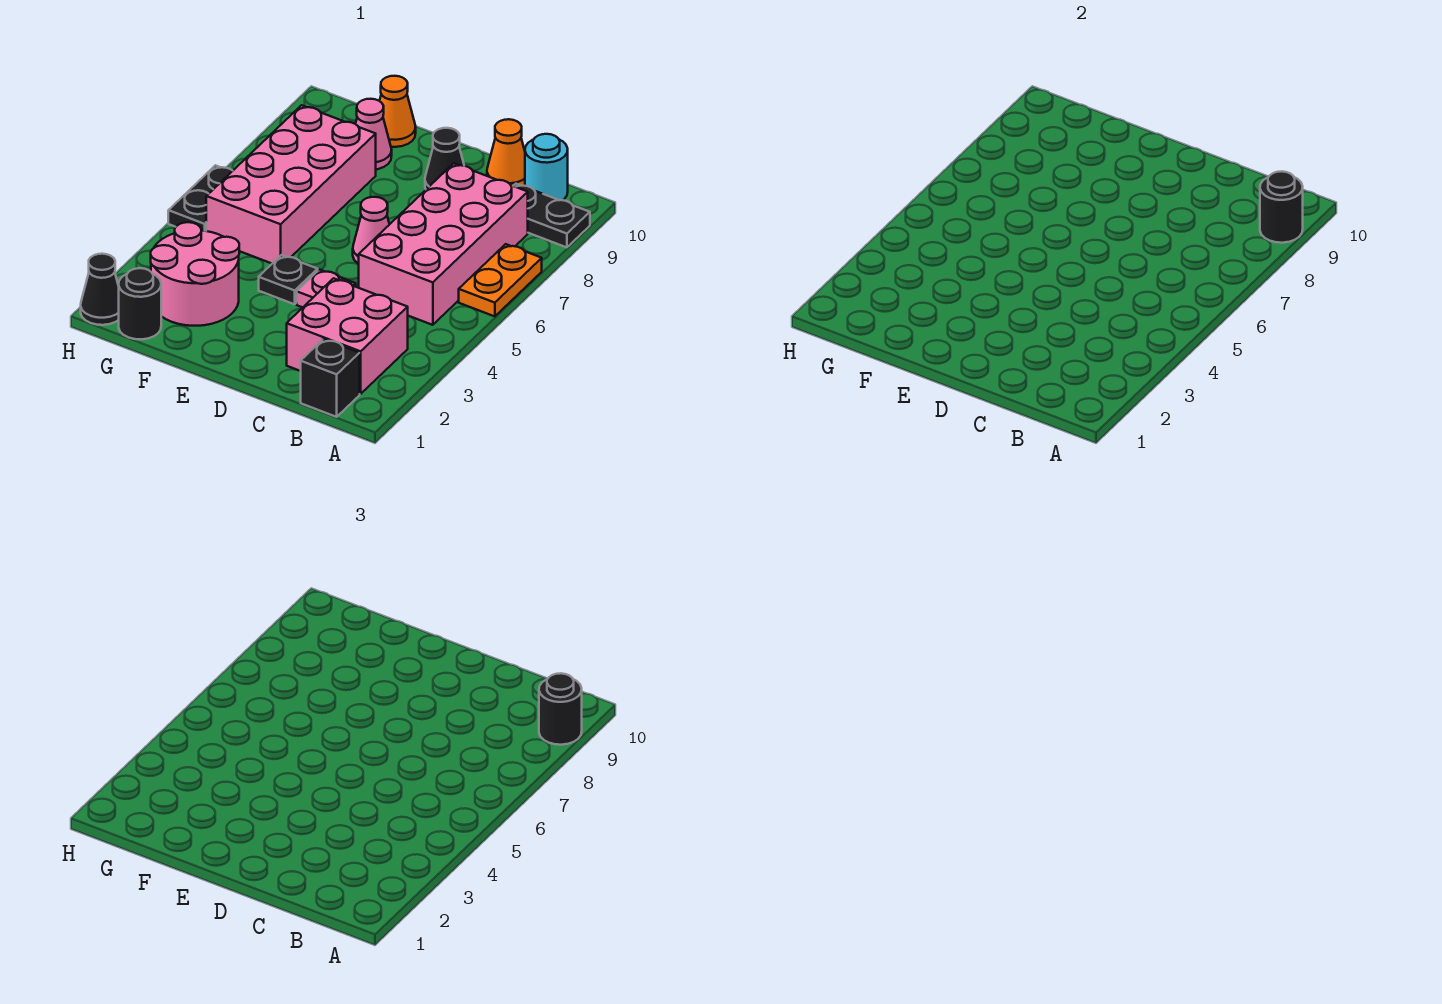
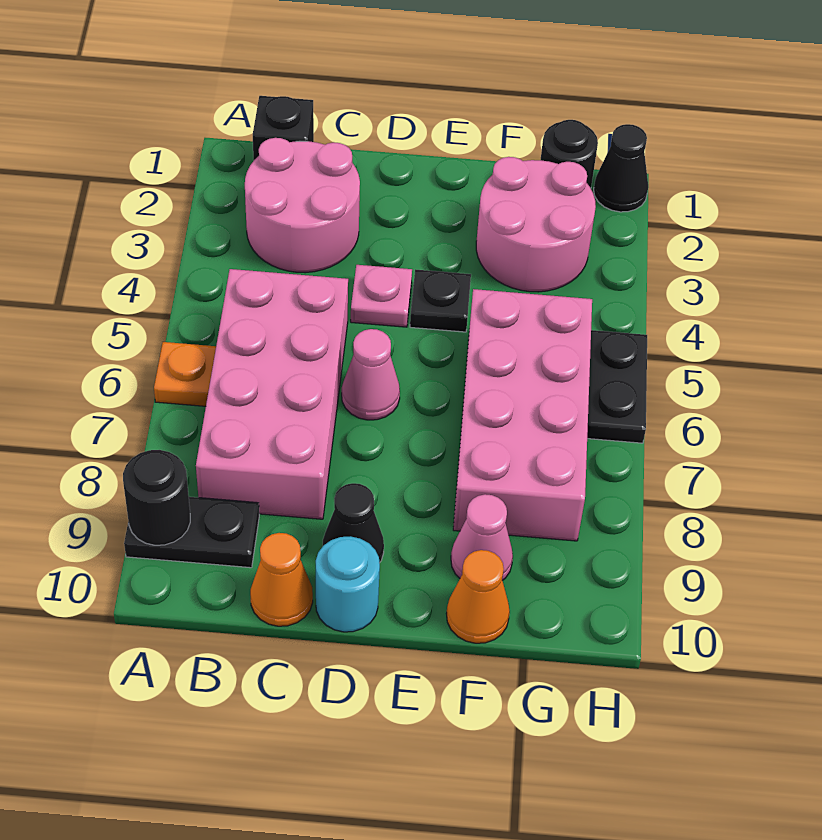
orange 1x2 plate [459,244,542,316] -> orange 1x1 plate [154,342,216,406]
black 1x1 round brick [539,673,582,745] -> none
pink 2x2 brick [287,278,408,394] -> pink 2x2 round brick [245,138,360,273]
cyan 1x1 round brick [525,134,568,200] -> cyan 1x1 round brick moved to [316,536,380,632]

